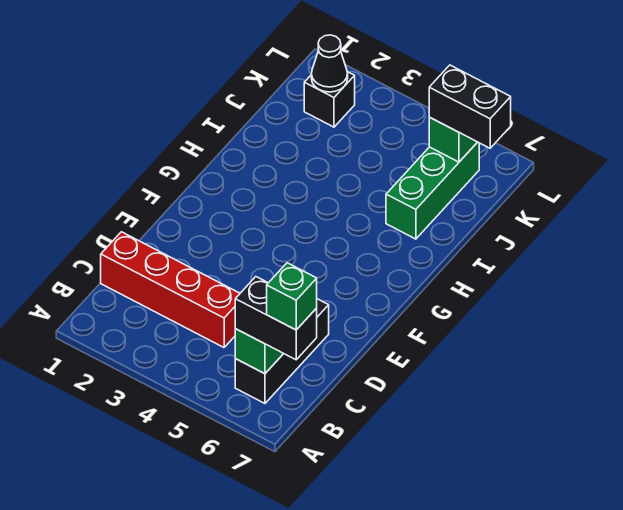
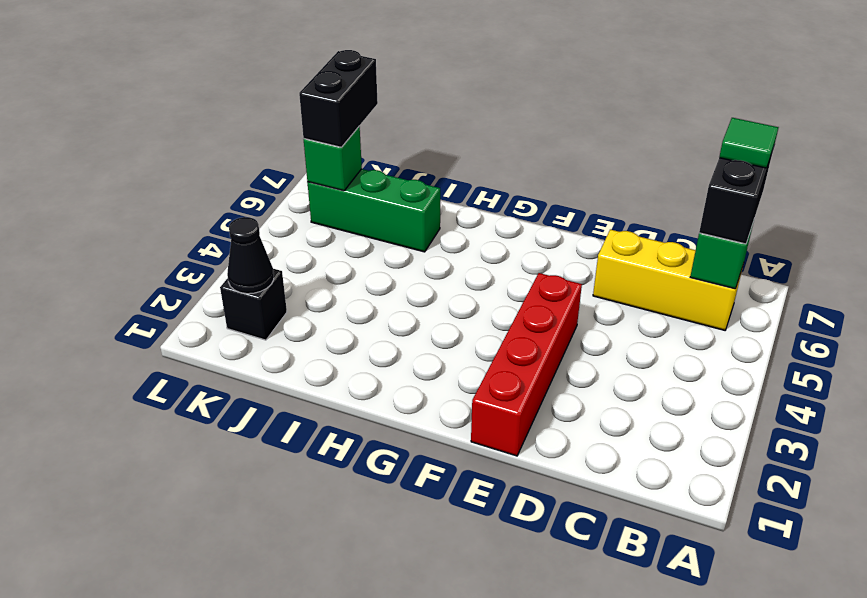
black 1x3 brick [235,299,329,403] -> yellow 1x3 brick [593,229,743,330]
green 1x1 brick [267,263,317,330] -> green 1x1 tile [719,118,779,168]
red 1x4 brick [101,232,240,347] -> red 1x4 brick moved to [471,273,582,456]

